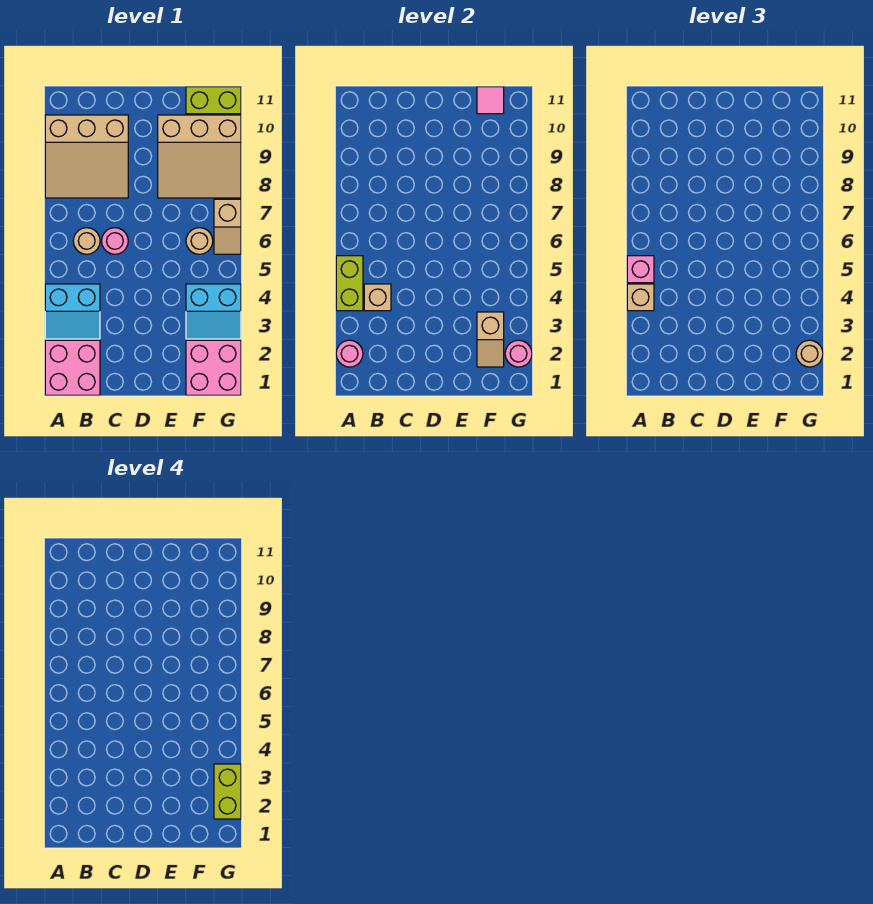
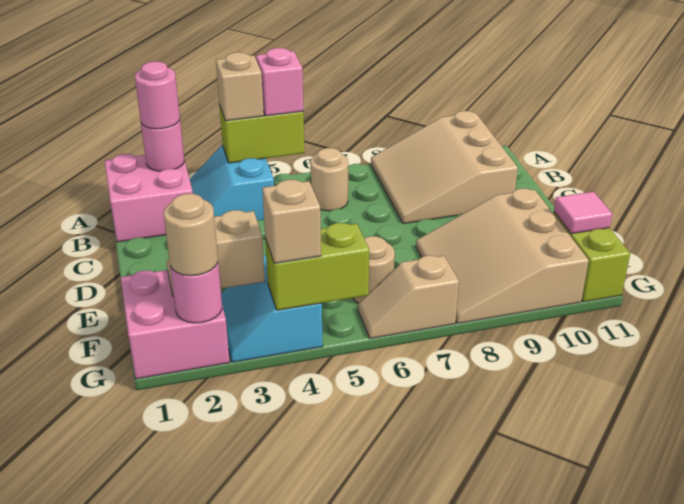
tan 1x1 brick [364,284,391,311] -> tan 1x1 brick moved to [262,180,321,263]
pink 1x1 round brick [102,228,128,254] -> pink 1x1 round brick moved to [135,62,180,129]
lime 1x2 brick [214,764,241,819] -> lime 1x2 brick moved to [265,223,369,310]

